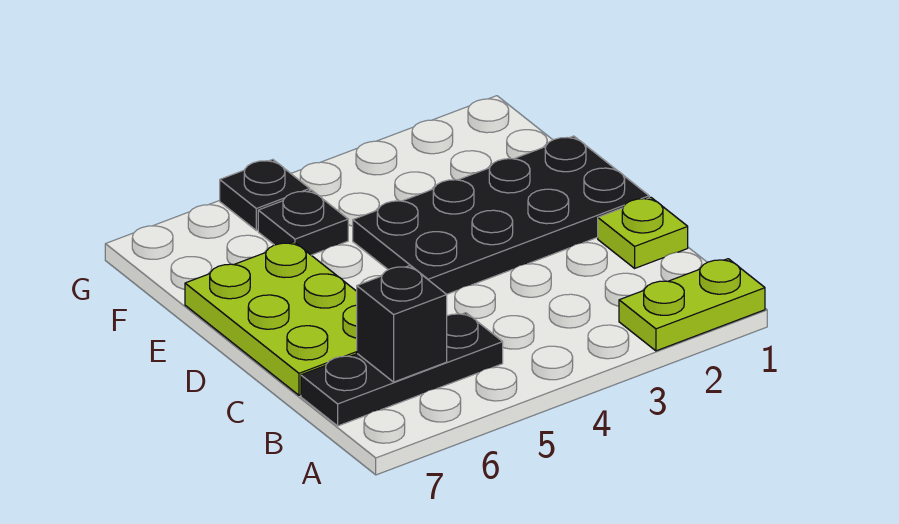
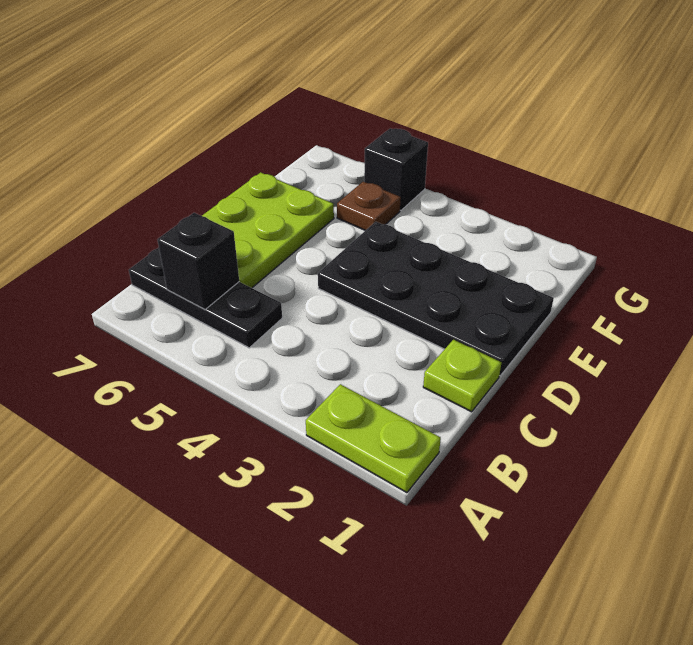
black 1x1 plate [258,190,348,255] -> brown 1x1 plate [337,182,401,231]
black 1x1 plate [220,159,310,231] -> black 1x1 brick [364,128,428,210]

